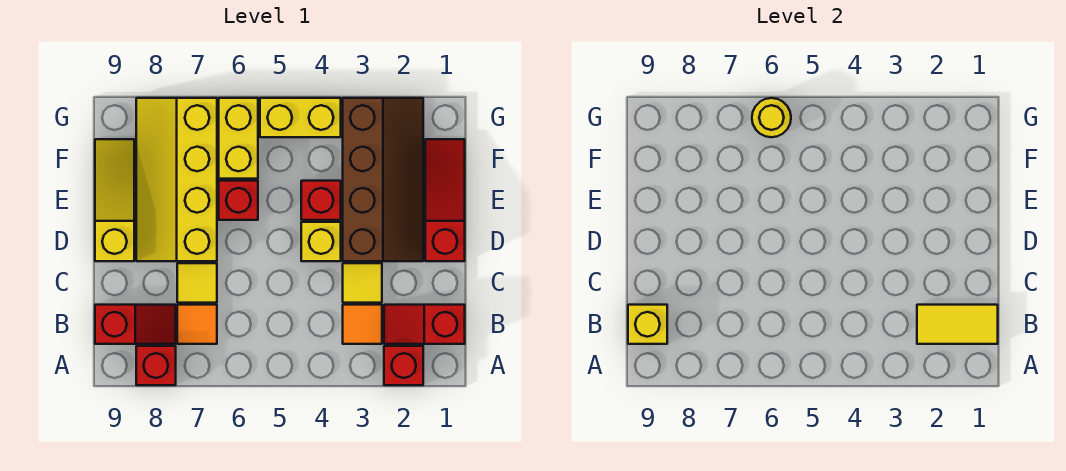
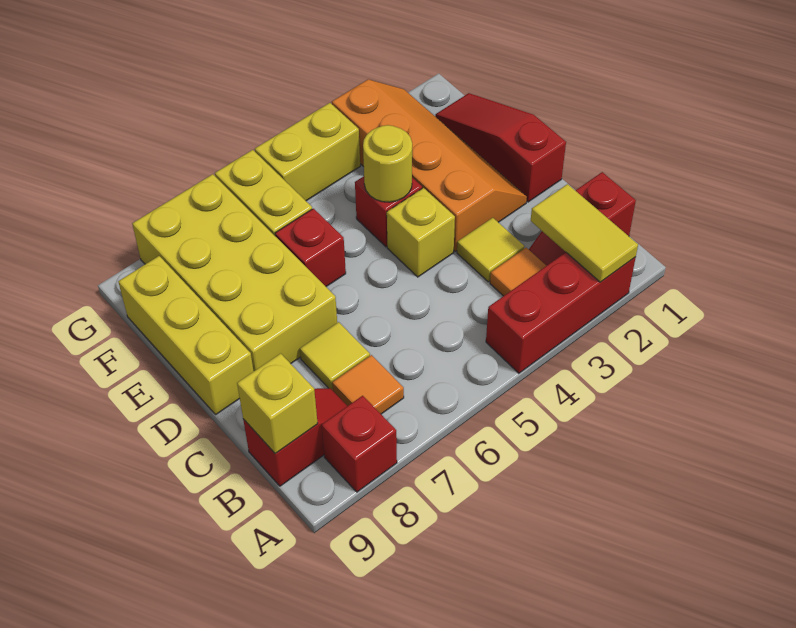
red 1x1 brick [384,346,423,385] -> red 1x3 brick [486,252,636,373]
yellow 1x2 tile [917,305,998,344] -> yellow 1x2 tile turned to [531,184,638,282]
brown 2x4 slope [343,98,423,261] -> orange 2x4 slope [332,79,527,251]
yellow 2x4 slope [136,98,217,261] -> yellow 2x4 brick [132,174,337,371]
yellow 1x3 slope [95,139,134,261] -> yellow 1x3 brick [118,256,254,414]
yellow 1x1 round brick [752,98,791,137] -> yellow 1x1 round brick moved to [363,125,412,202]

